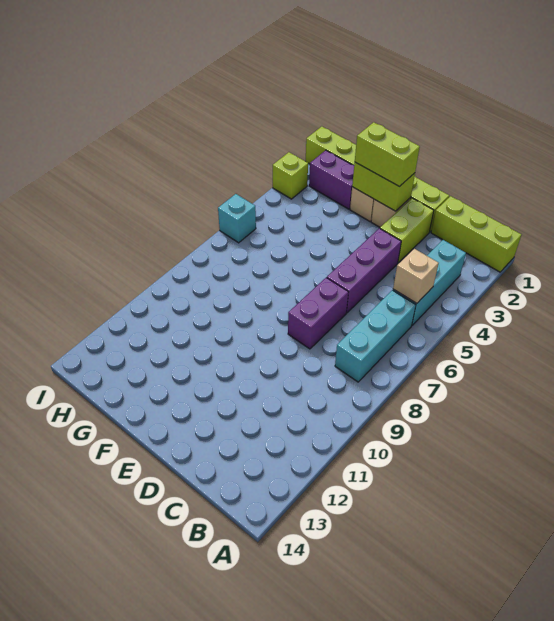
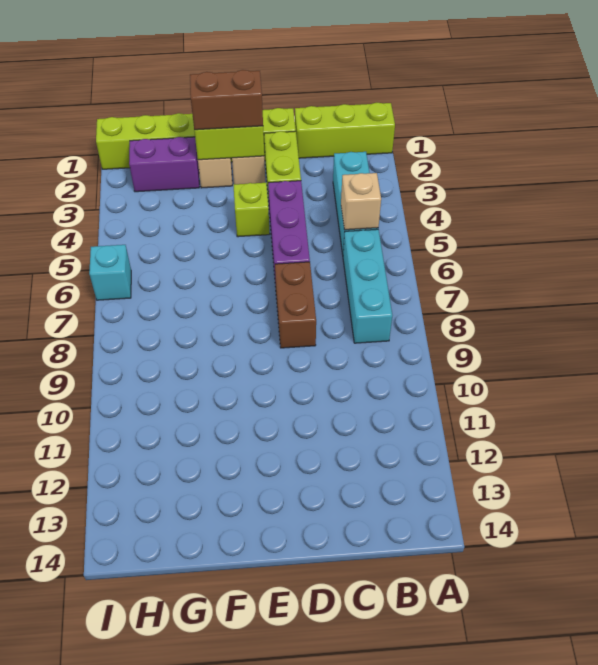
purple 1x2 brick [288,278,348,349] -> brown 1x2 brick [275,262,316,348]
lime 1x2 brick [355,122,420,187] -> brown 1x2 brick [190,70,263,130]
lime 1x1 brick [273,152,308,199] -> lime 1x1 brick moved to [233,183,270,237]

